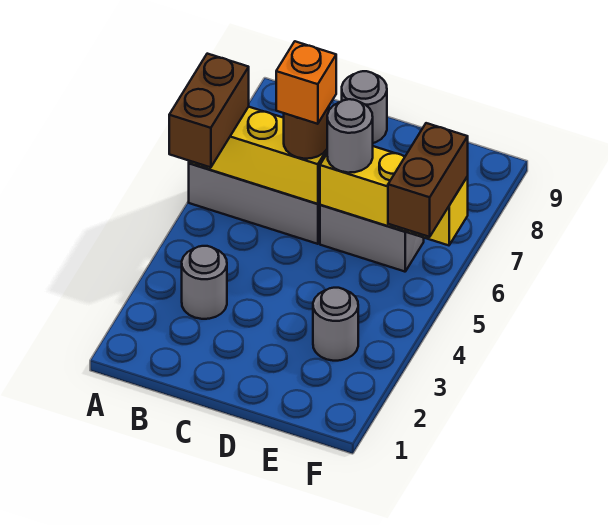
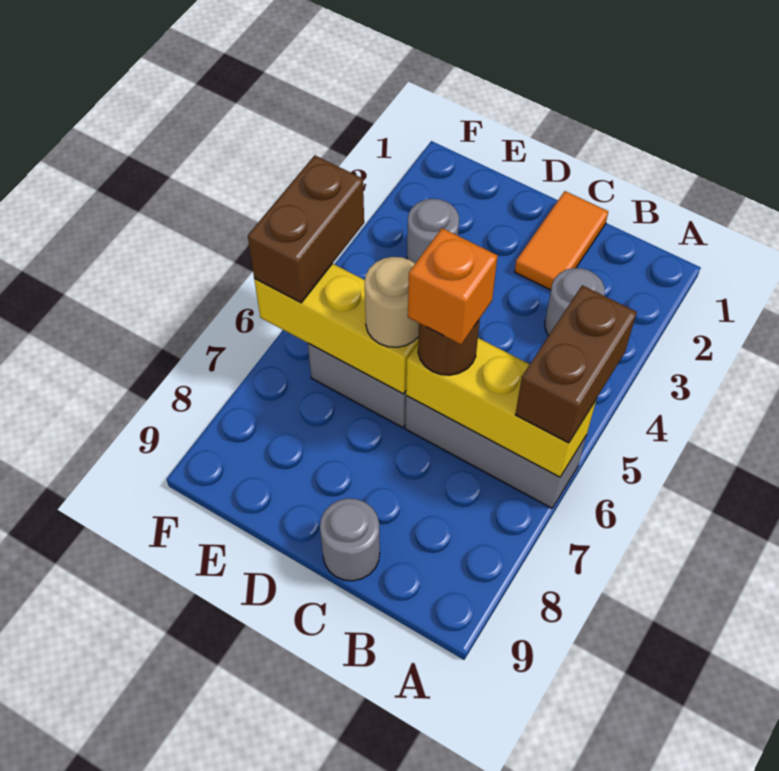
none -> orange 1x2 tile [515,191,608,290]
grey 1x1 round brick [327,99,373,173] -> tan 1x1 round brick [365,257,419,347]

